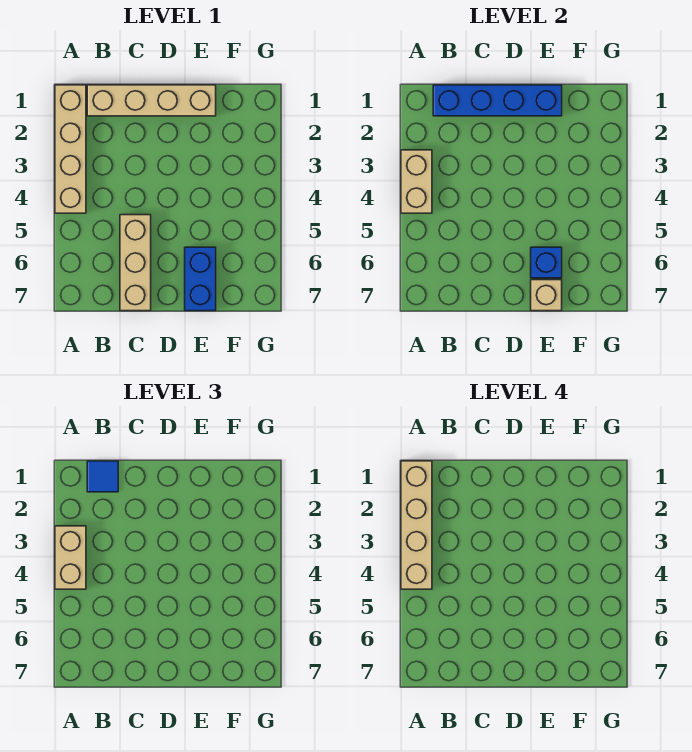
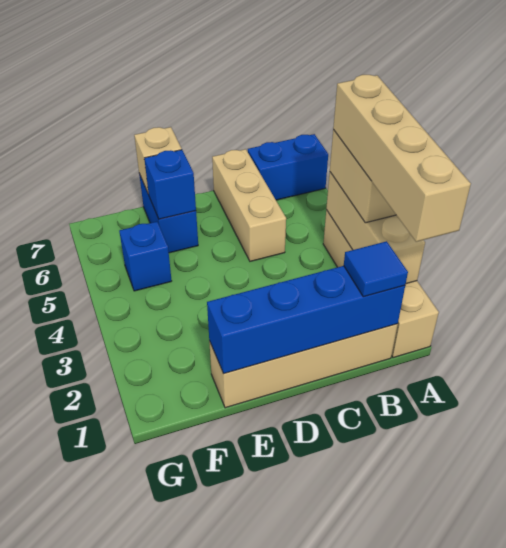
tan 1x2 brick [401,150,432,213] -> tan 1x3 brick [326,172,425,284]
none -> blue 1x2 brick [248,134,328,200]
none -> blue 1x1 brick [119,222,172,291]

